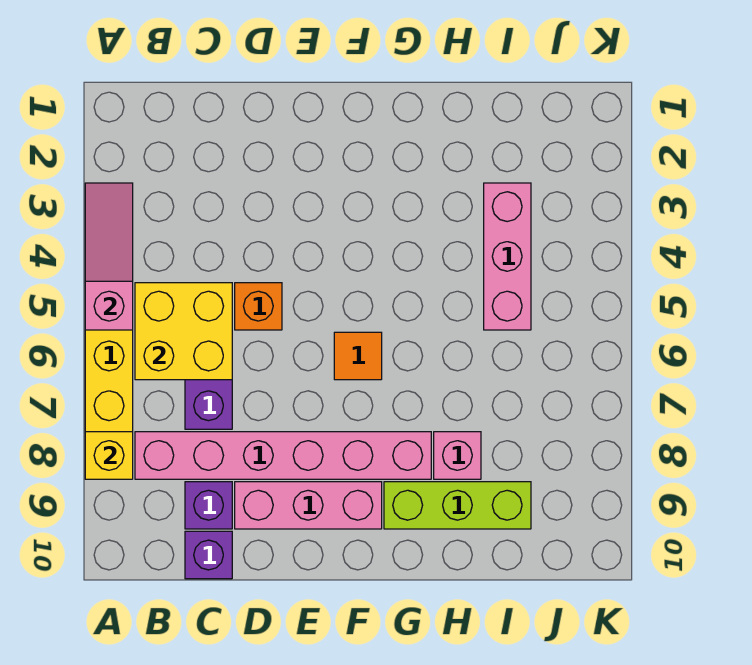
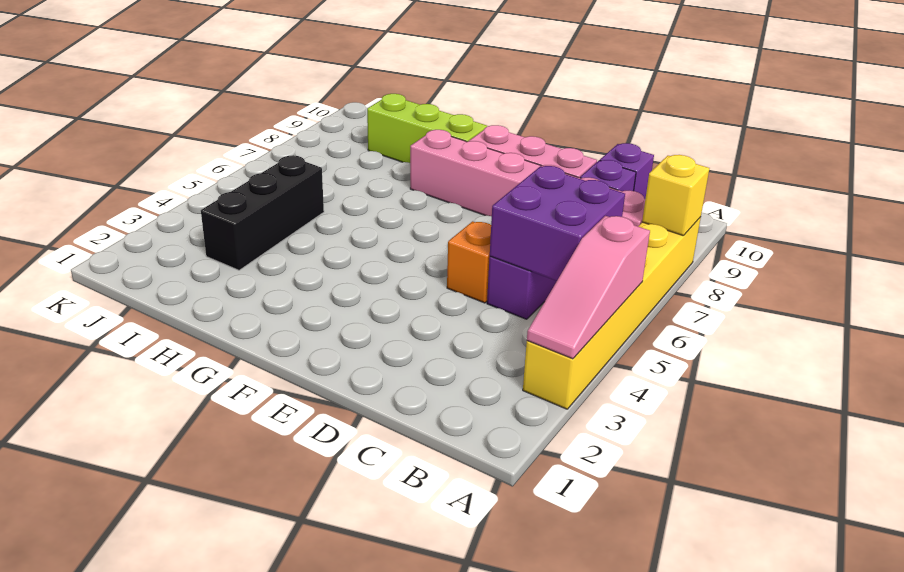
yellow 2x2 brick [135,283,232,380] -> purple 2x2 brick [490,166,625,281]
orange 1x1 tile [334,332,382,380] -> none
pink 1x1 brick [434,432,481,479] -> none
pink 1x3 brick [484,183,531,330] -> black 1x3 brick [201,155,324,270]

